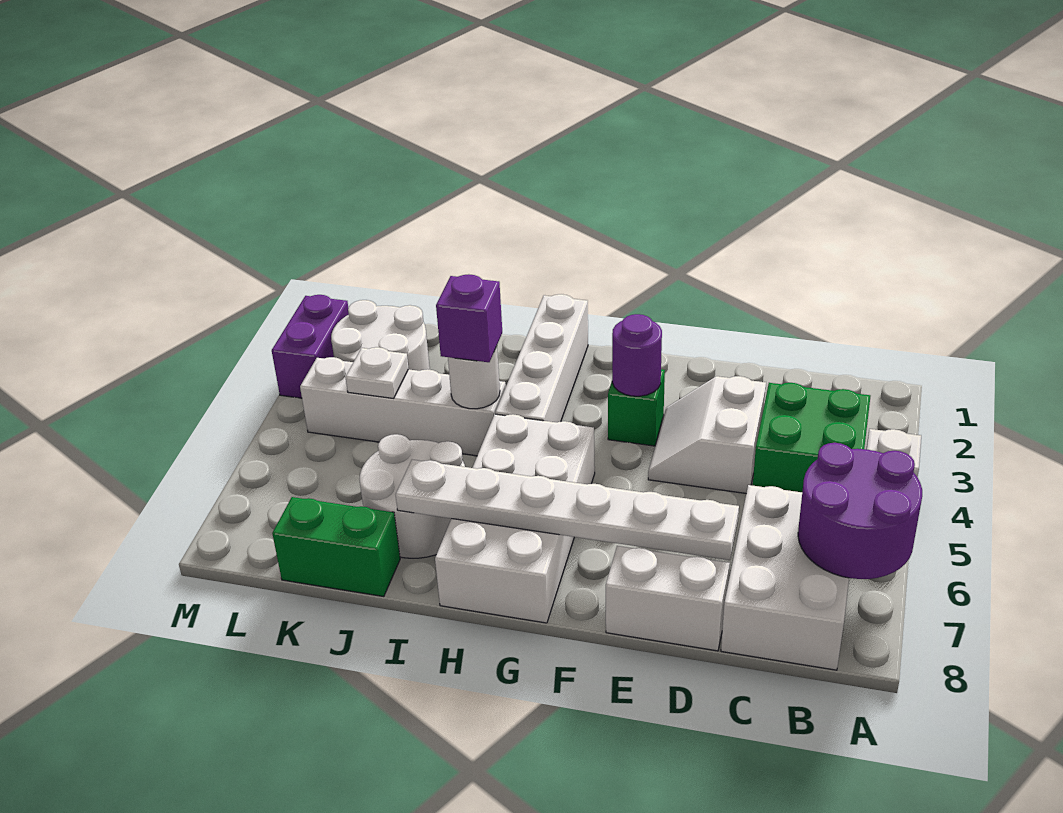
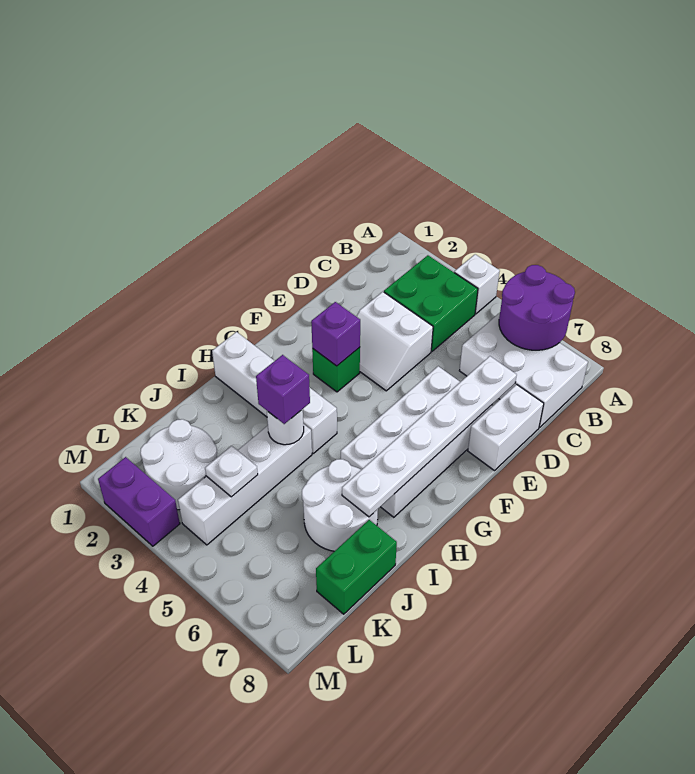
purple 1x1 round brick [612,314,662,396] -> purple 1x1 brick [311,302,360,366]
white 2x4 brick [435,414,595,623] -> white 2x4 brick turned to [341,366,492,517]

